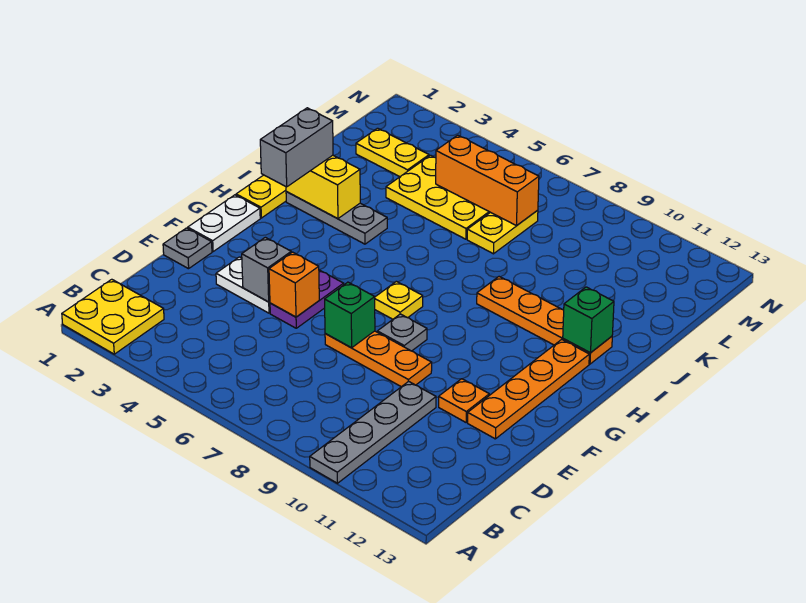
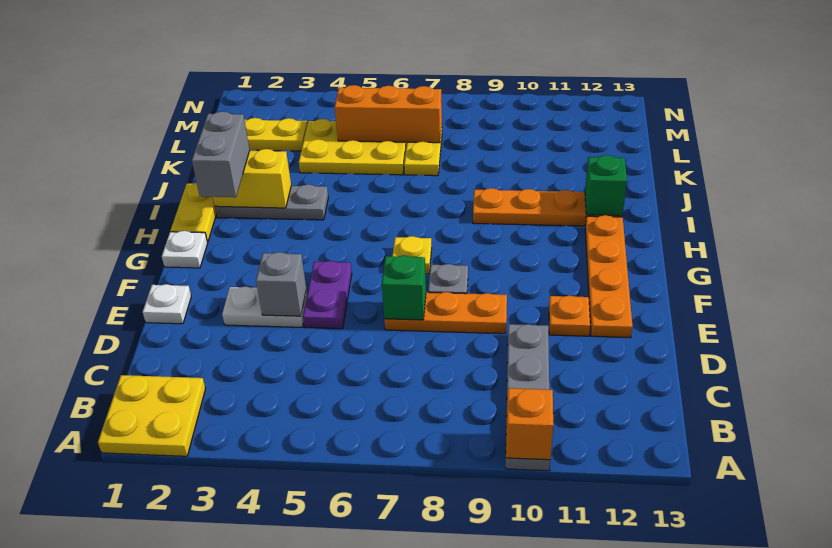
grey 1x1 plate [163,228,212,269] -> white 1x1 plate [143,284,191,324]
orange 1x1 brick [269,252,319,317] -> orange 1x1 brick moved to [506,388,553,460]
white 1x2 plate [188,195,260,252] -> white 1x1 plate [162,231,208,268]

